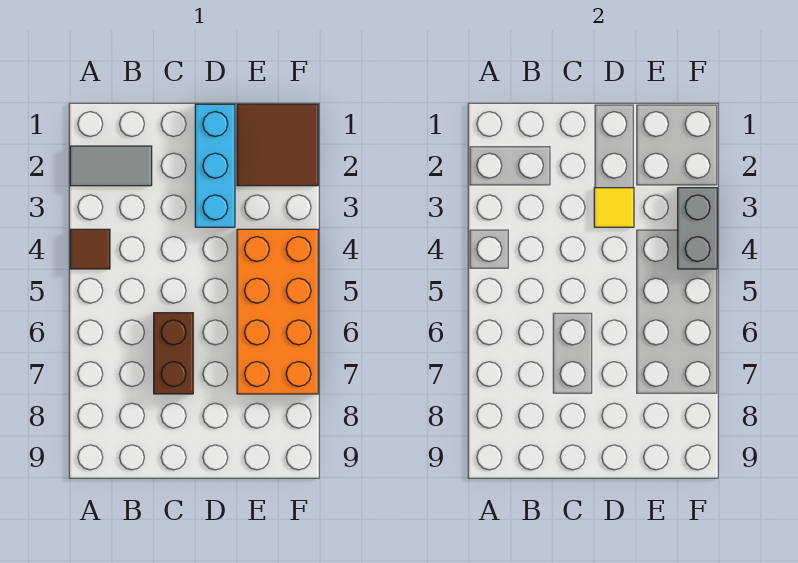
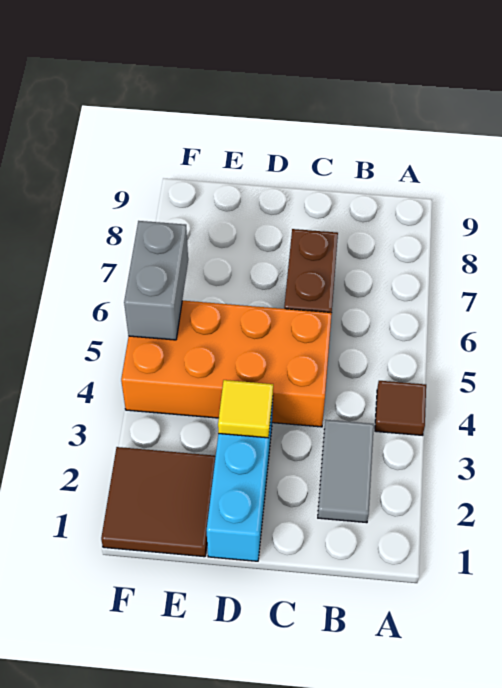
grey 1x2 tile [70,146,152,186] -> grey 1x2 tile turned to [318,420,374,523]
orange 2x4 brick [237,229,318,394] -> orange 2x4 brick turned to [121,301,332,427]
grey 1x2 brick [678,188,717,269] -> grey 1x2 brick moved to [124,221,188,340]

